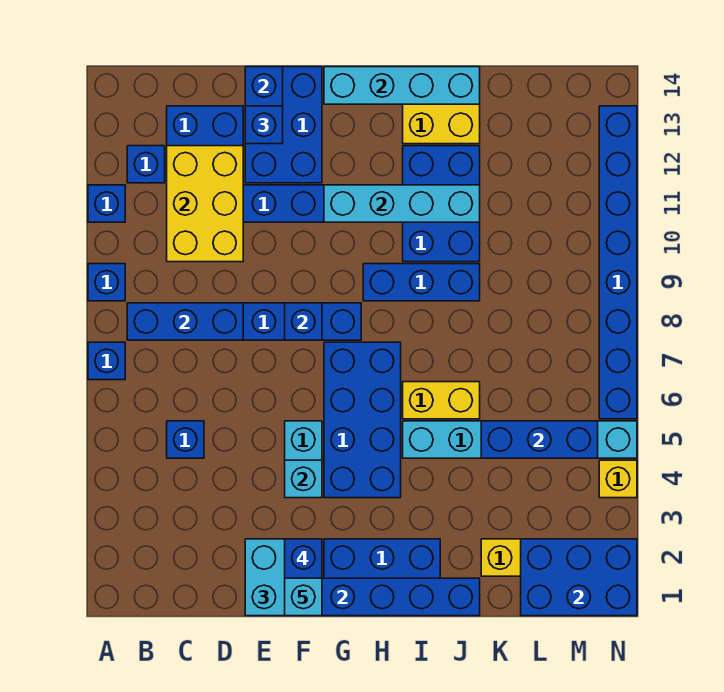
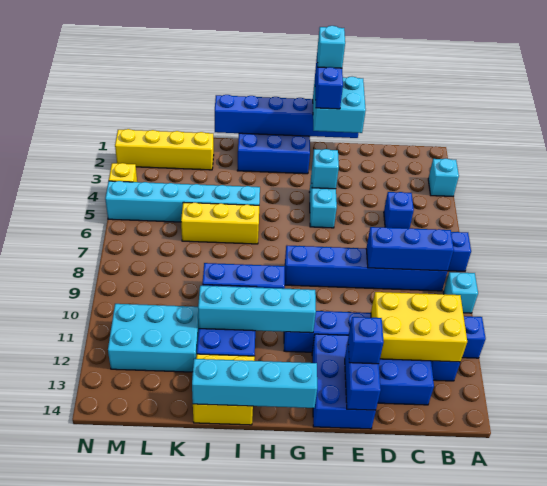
none -> cyan 1x1 brick [428,159,459,196]
blue 1x1 brick [88,264,125,301] -> cyan 1x1 brick [443,272,478,313]
yellow 2x3 brick [167,146,243,262] -> yellow 2x3 brick turned to [371,292,467,362]
blue 1x1 brick [285,303,322,340] -> none
blue 2x4 brick [324,342,401,498] -> none
yellow 1x2 brick [403,382,480,419] -> yellow 1x3 brick [181,202,259,244]
blue 1x3 brick [481,421,598,458] -> none
none -> cyan 2x3 brick [108,304,199,372]
blue 2x3 brick [521,539,637,616] -> none
blue 1x8 brick [599,106,637,419] -> none

